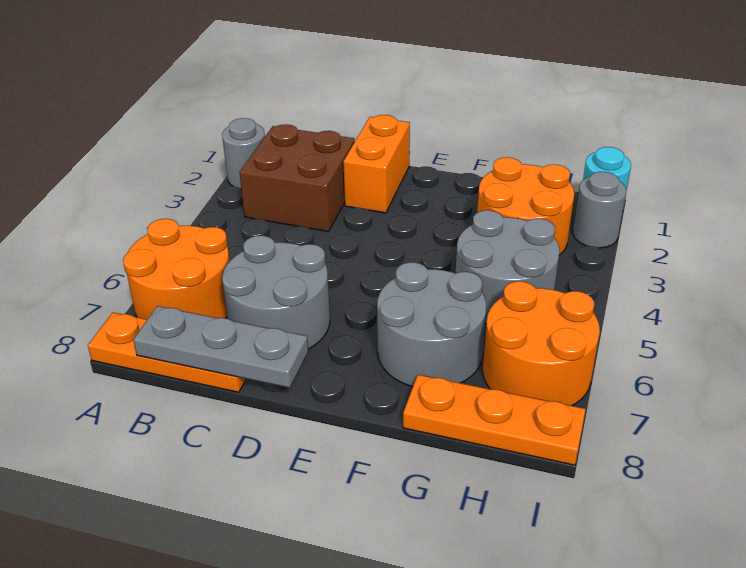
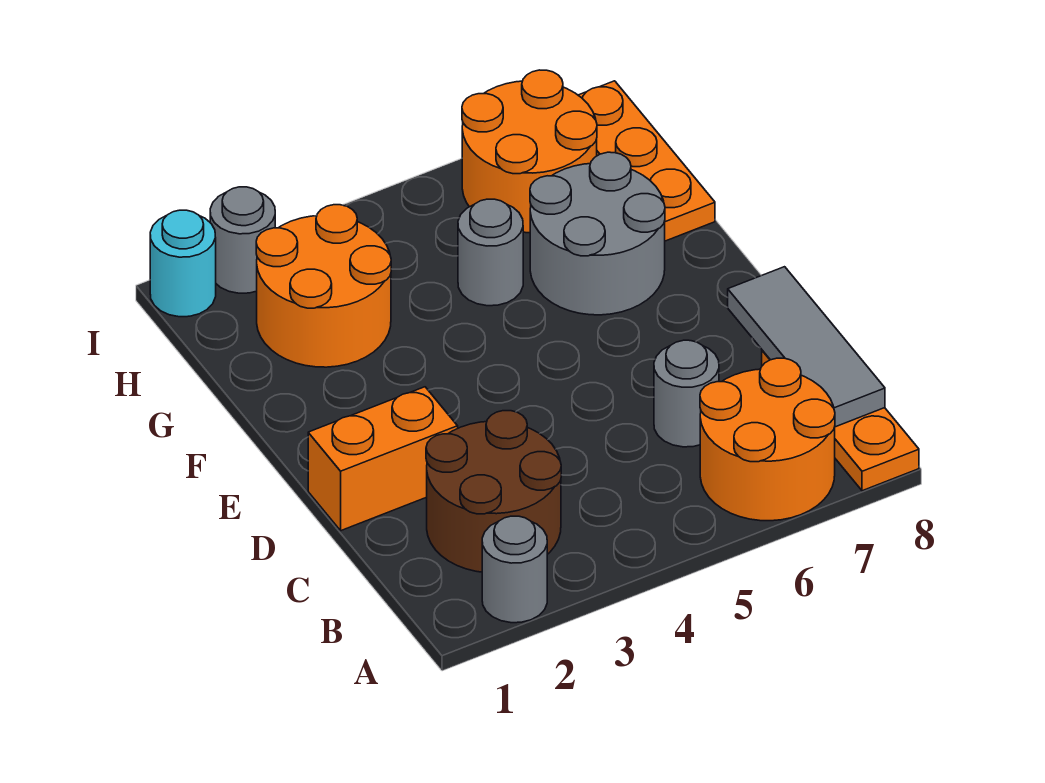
brown 2x2 brick [240,124,355,232] -> brown 2x2 round brick [426,411,561,572]
grey 1x3 plate [133,306,308,388] -> grey 1x3 tile [728,267,885,427]
grey 2x2 round brick [222,236,330,349] -> grey 1x1 round brick [654,340,719,447]
grey 2x2 round brick [456,210,560,324] -> grey 1x1 round brick [458,199,523,306]

